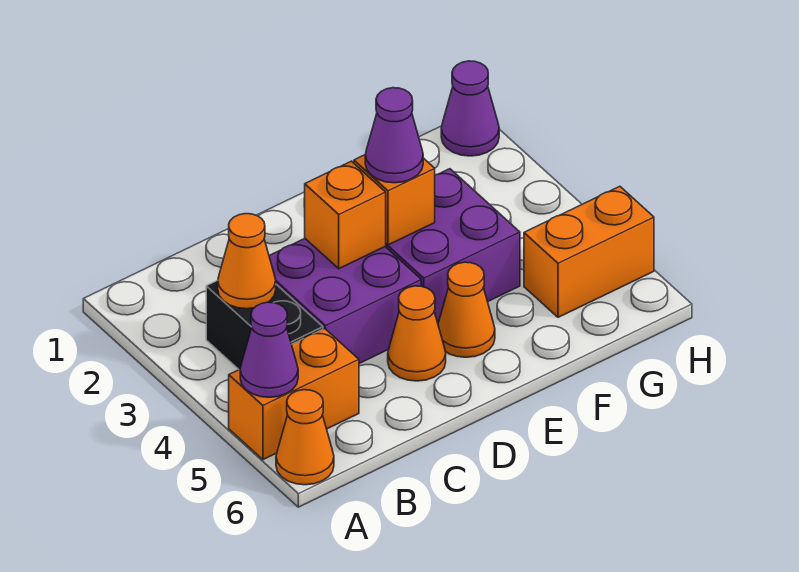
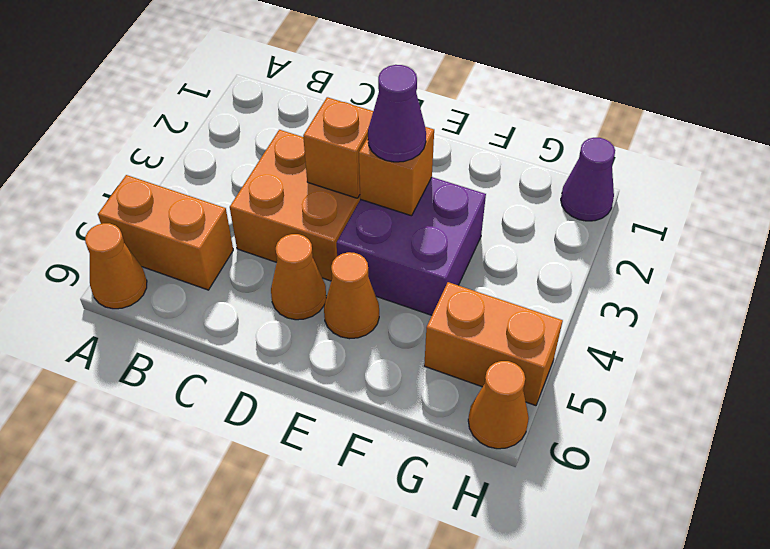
purple 1x1 cone [240,302,298,397] -> none
black 1x2 brick [206,281,323,369] -> none
orange 1x1 cone [218,214,276,309] -> orange 1x1 cone moved to [468,361,529,449]
purple 2x2 brick [269,239,421,363] -> orange 2x2 brick [230,130,360,281]

